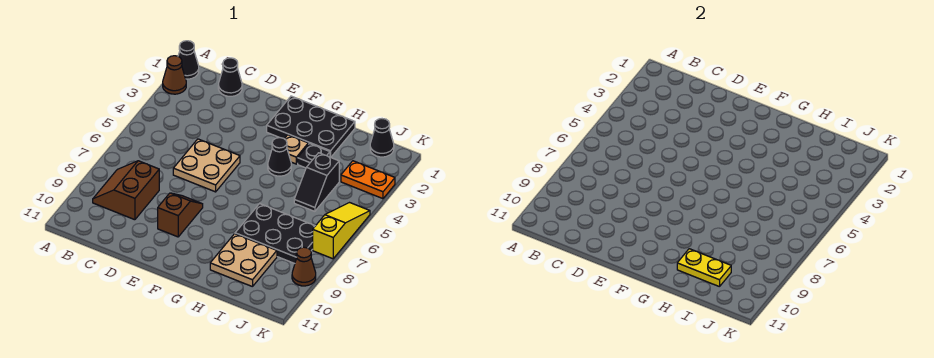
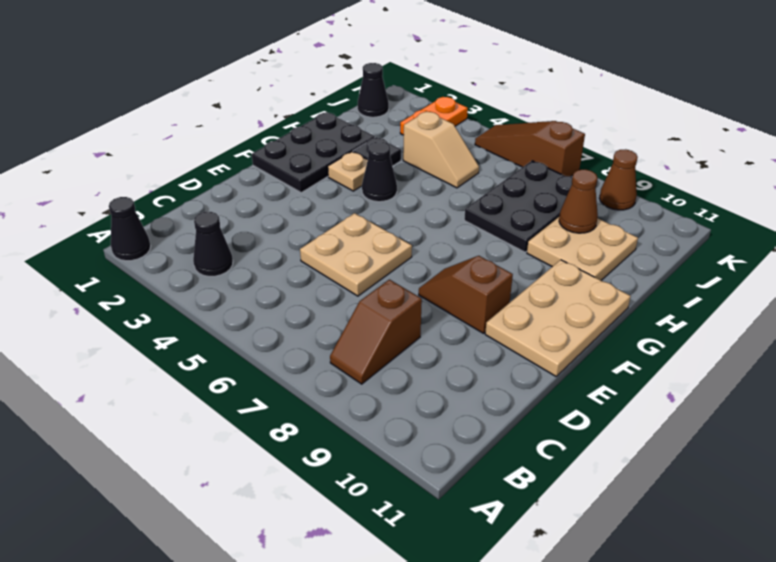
brown 1x1 cone [163,56,186,94] -> brown 1x1 cone moved to [559,169,598,233]
brown 2x2 slope [93,161,159,220] -> brown 1x2 slope [330,280,422,384]
black 1x1 cone [218,58,242,96] -> black 1x1 cone moved to [193,212,233,276]
none -> tan 2x3 plate [485,260,631,376]
yellow 1x2 plate [677,249,731,287] -> none
black 1x2 slope [294,153,339,211] -> tan 1x2 slope [403,111,479,188]
yellow 1x3 slope [313,203,370,259] -> brown 1x3 slope [475,121,585,177]

